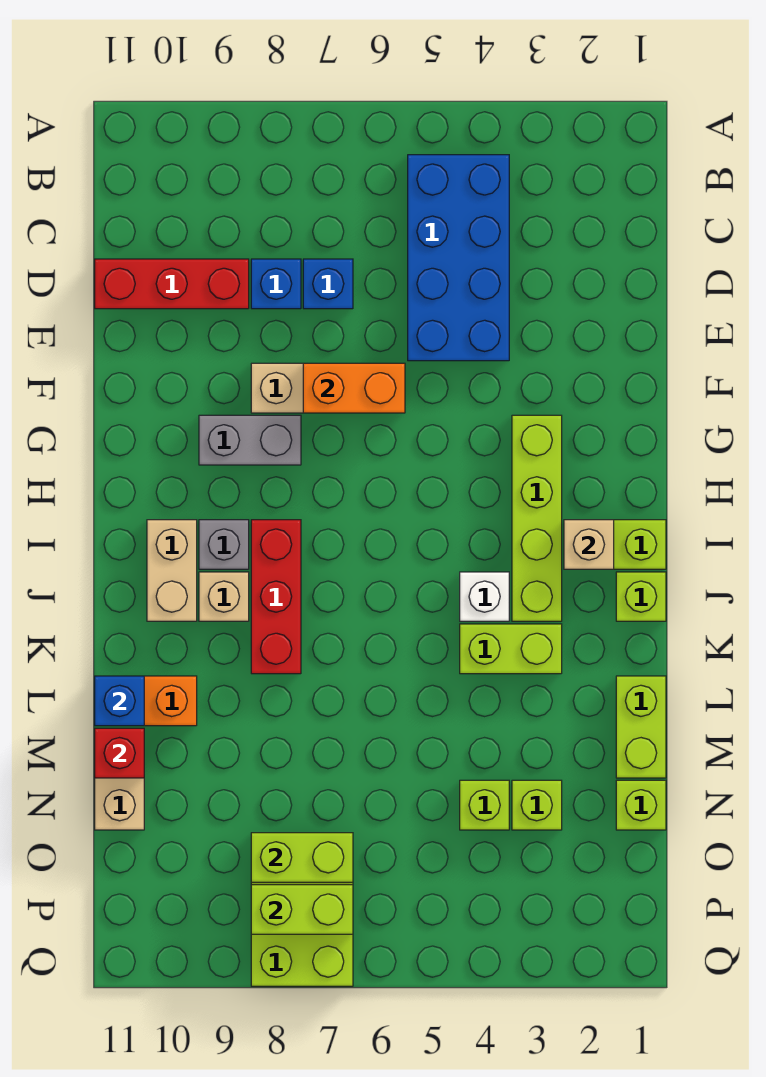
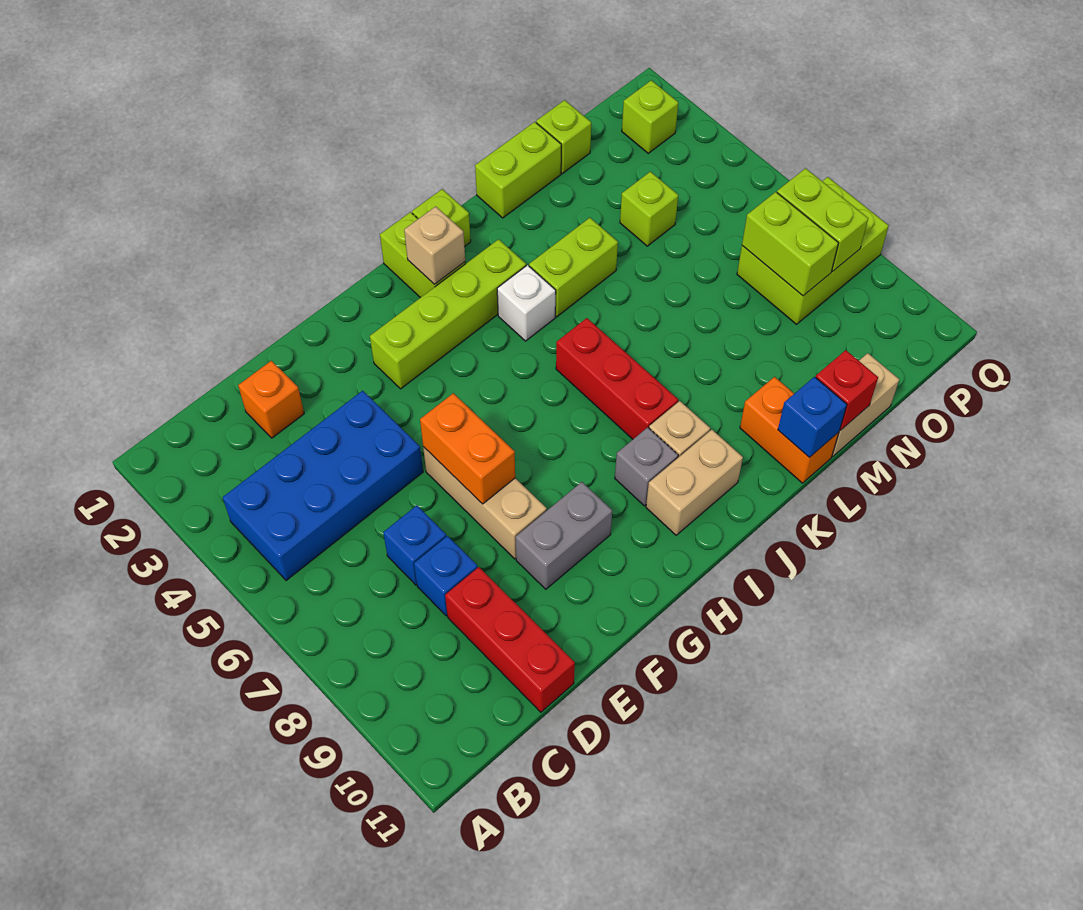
none -> orange 1x1 brick [238,361,304,438]
grey 1x2 brick [199,415,301,465] -> grey 1x2 brick turned to [516,482,612,589]
red 1x3 brick [251,520,301,674] -> red 1x3 brick turned to [556,318,678,439]
lime 1x2 brick [460,624,562,674] -> lime 1x2 brick turned to [529,218,618,317]
lime 1x1 brick [512,780,562,830] -> lime 1x1 brick moved to [622,80,678,153]

